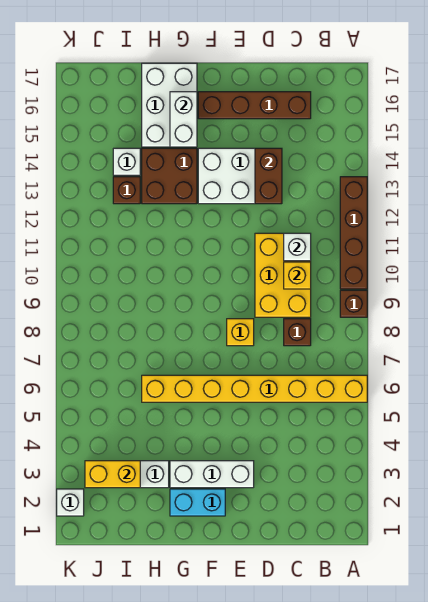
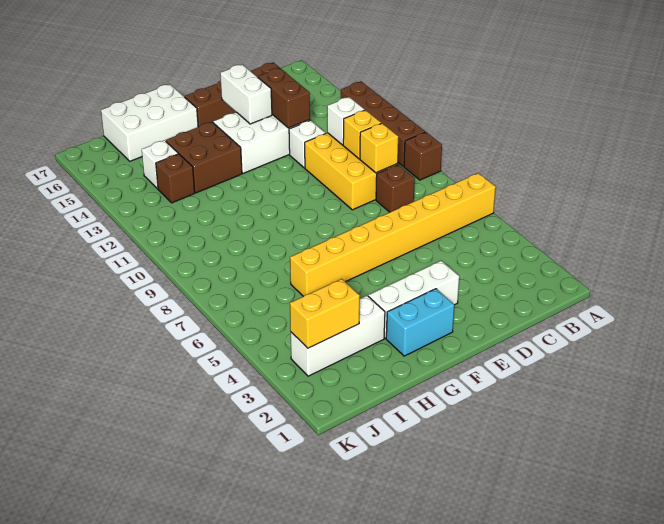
yellow 1x1 brick [227,319,254,346] -> yellow 1x1 brick moved to [360,123,398,173]
white 2x3 brick [142,63,197,147] -> white 2x3 brick turned to [101,84,198,161]
white 1x2 brick [170,92,197,147] -> white 1x2 brick moved to [220,64,272,124]
white 1x1 brick [57,489,84,516] -> white 1x1 brick moved to [289,120,326,168]

